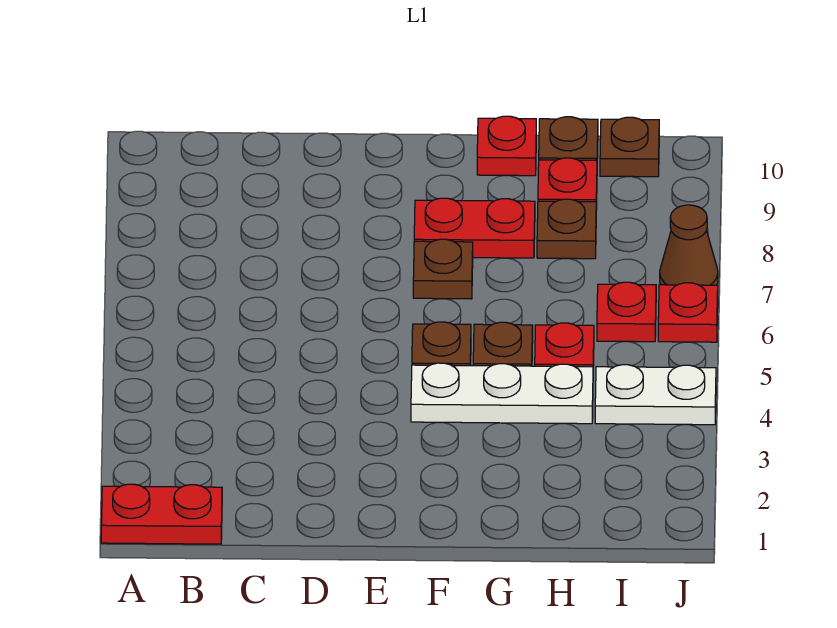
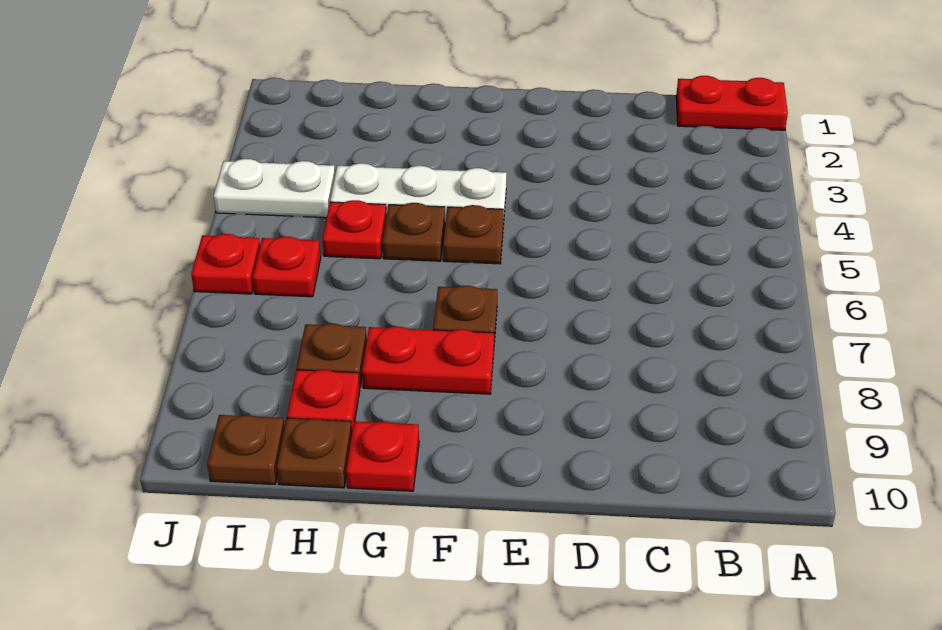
brown 1x1 cone [660,205,718,285] -> none

